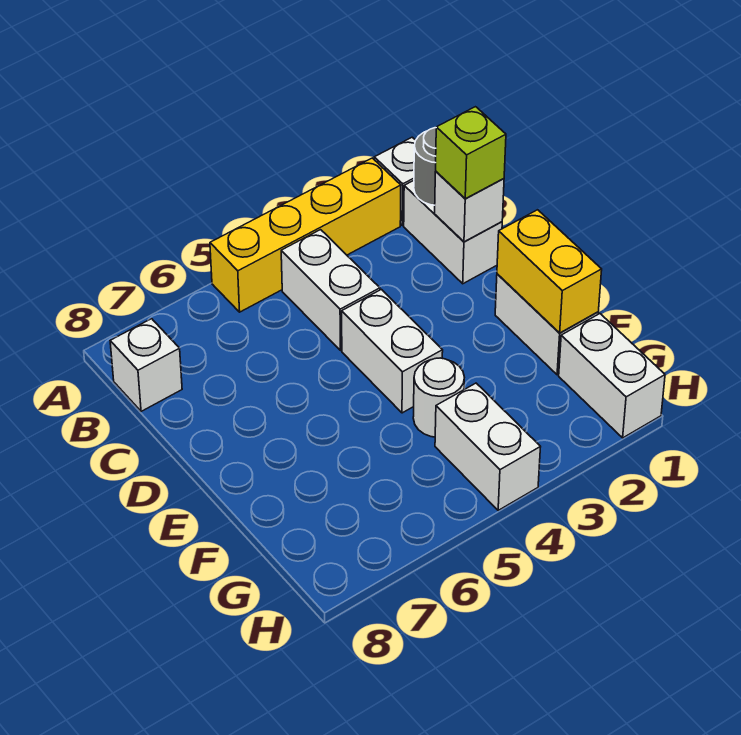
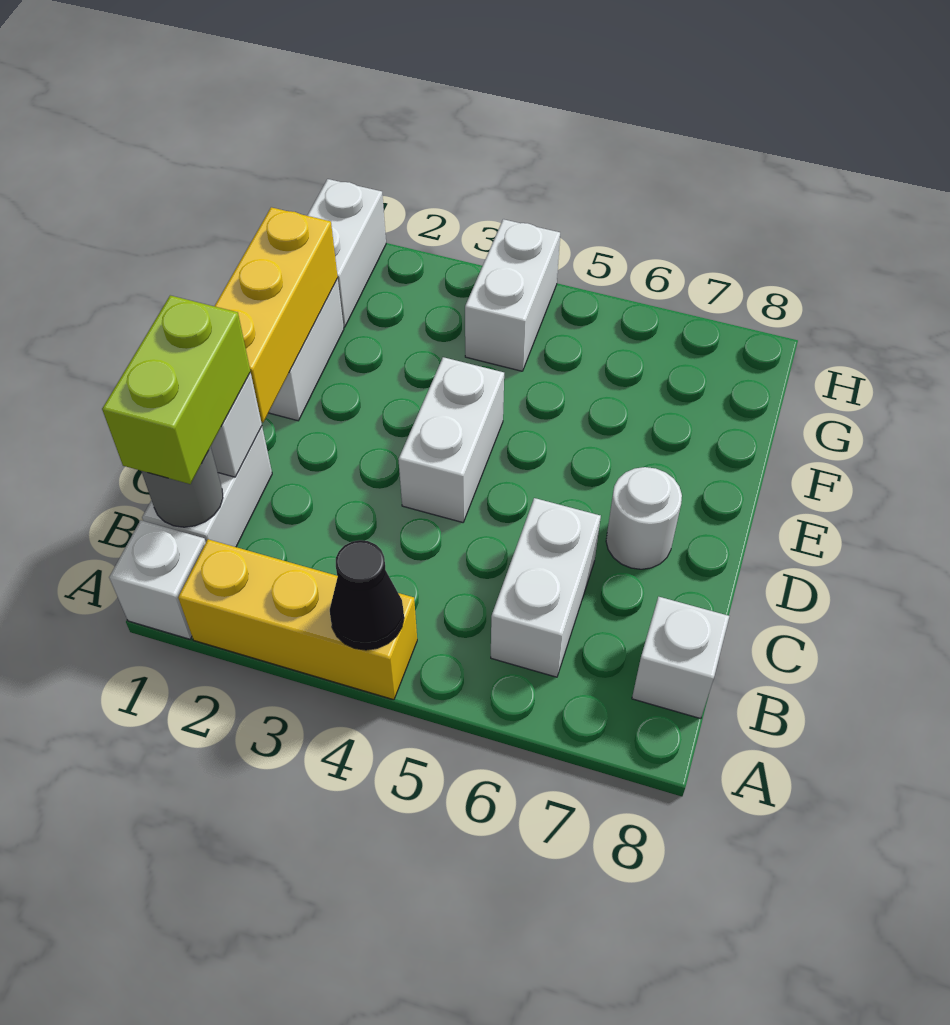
yellow 1x4 brick [210,158,401,312] -> yellow 1x3 brick [178,539,417,700]
none -> black 1x1 cone [330,540,404,650]
white 1x2 brick [281,230,380,350] -> white 1x2 brick moved to [491,498,601,677]
lime 1x1 brick [436,107,506,199] -> lime 1x2 brick [102,295,250,484]
yellow 1x2 brick [497,210,602,333] -> yellow 1x3 brick [215,207,338,423]
white 1x1 round brick [413,358,464,437] -> white 1x1 round brick moved to [606,467,682,569]

